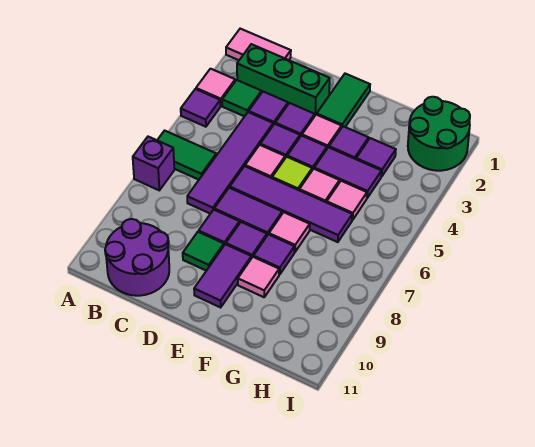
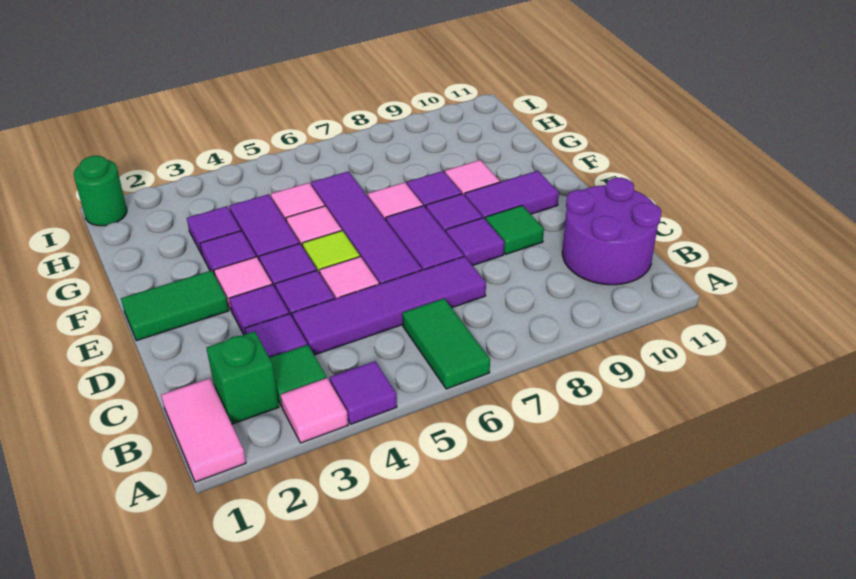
purple 1x1 brick [133,137,174,190] -> none
green 1x3 brick [237,44,330,115] -> green 1x1 brick [207,331,279,424]
green 2x2 round brick [408,97,470,171] -> green 1x1 round brick [74,156,127,226]

